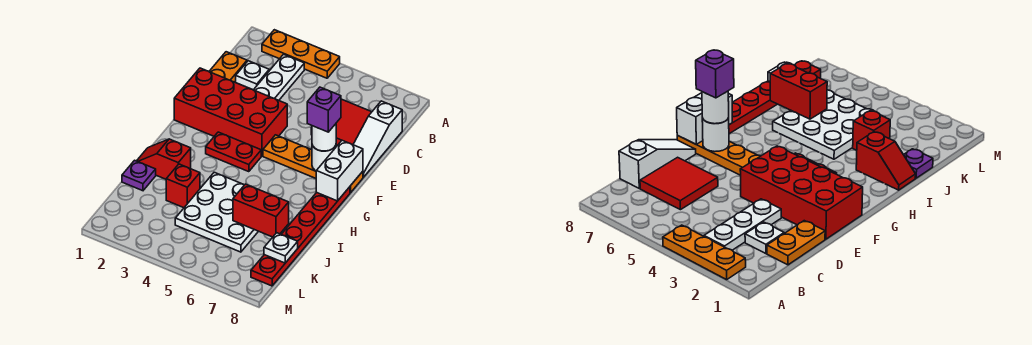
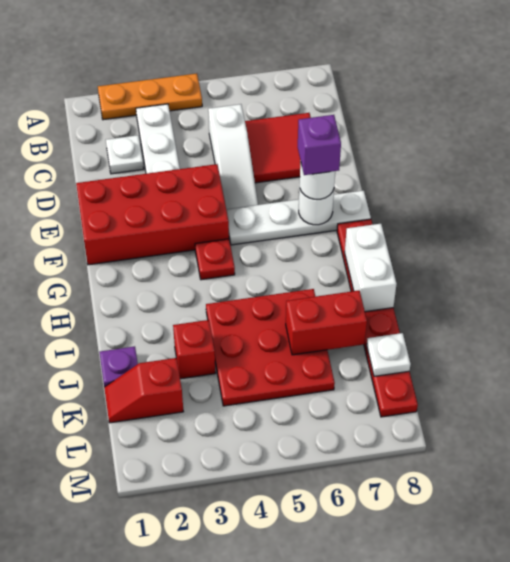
orange 1x2 plate [209,52,247,82] -> none
white 1x3 slope [353,101,402,177] -> white 1x3 slope moved to [208,104,258,209]
orange 1x4 plate [263,135,363,193] -> white 1x4 plate [226,191,371,245]
white 1x2 brick [316,140,363,201] -> white 1x2 brick moved to [345,224,397,312]
red 1x2 plate [206,132,261,172] -> red 1x1 plate [195,239,235,280]
red 1x2 slope [137,139,191,179] -> red 1x2 slope moved to [104,358,183,423]
white 3x3 plate [175,172,258,252] -> red 3x3 plate [206,289,335,406]

